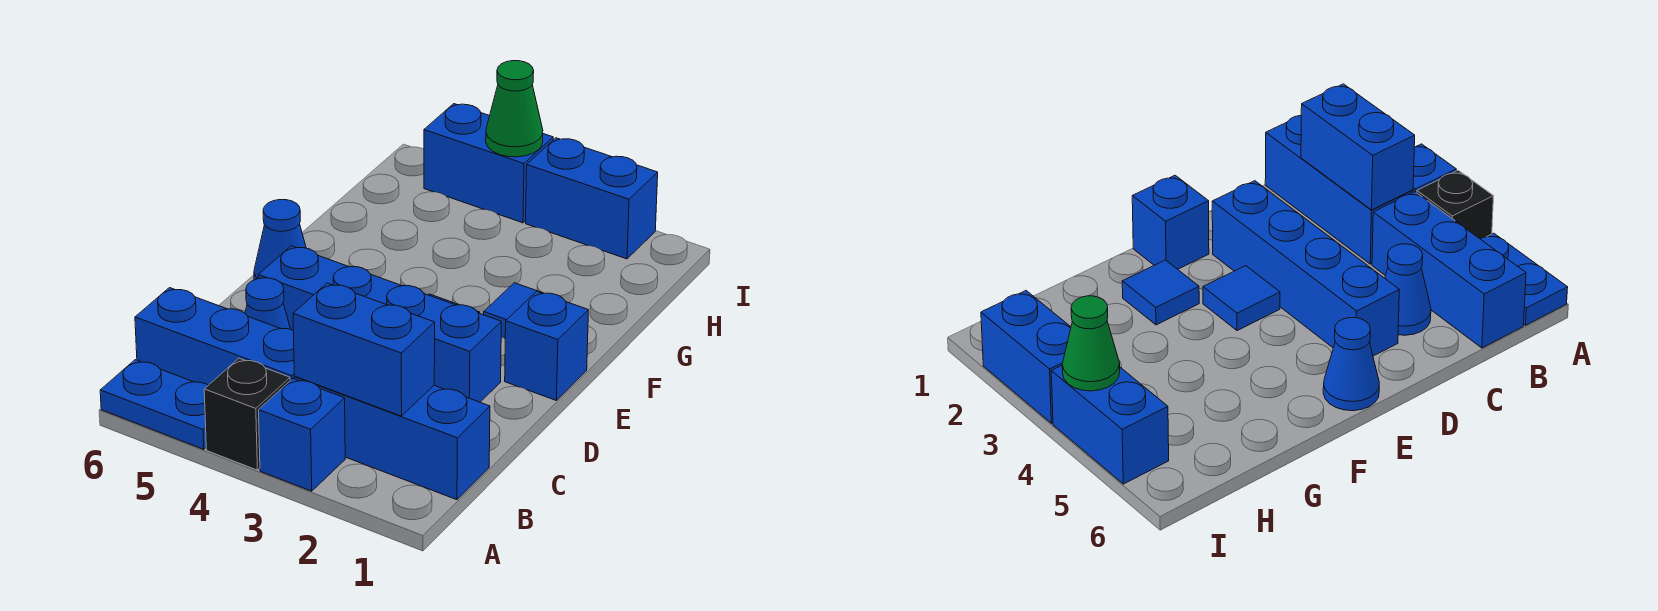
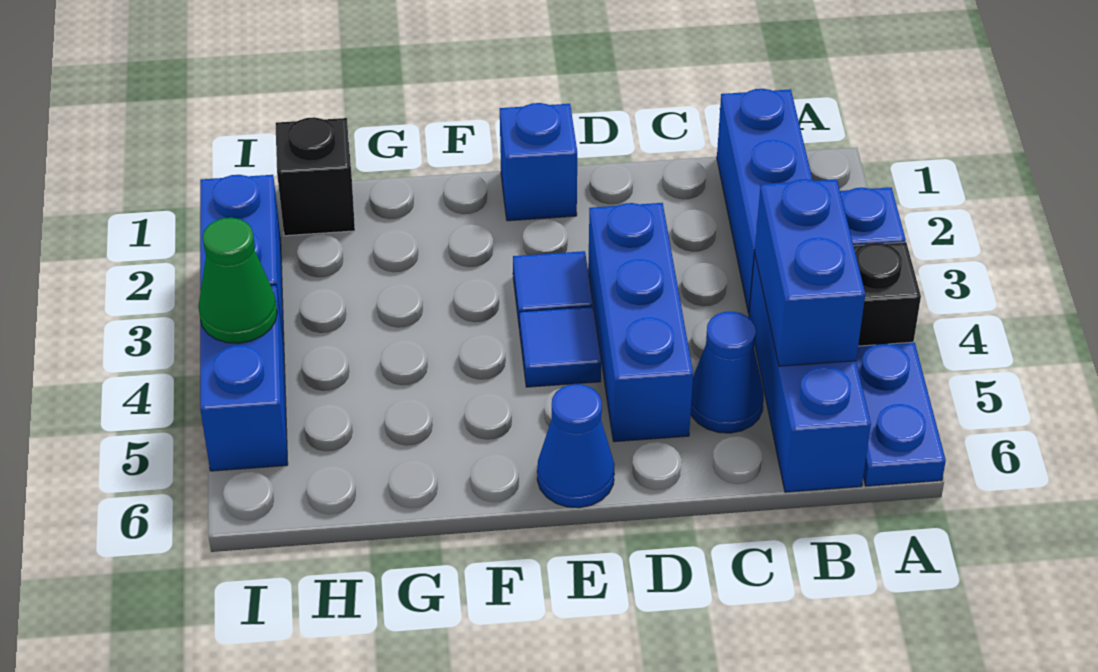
blue 1x2 brick [293,283,435,416] -> blue 1x2 brick moved to [755,179,865,366]
blue 1x4 brick [258,246,501,402] -> blue 1x3 brick [588,203,693,442]
blue 1x1 tile [484,283,544,338] -> blue 1x1 tile moved to [519,307,601,387]
none -> black 1x1 brick [276,117,355,236]

